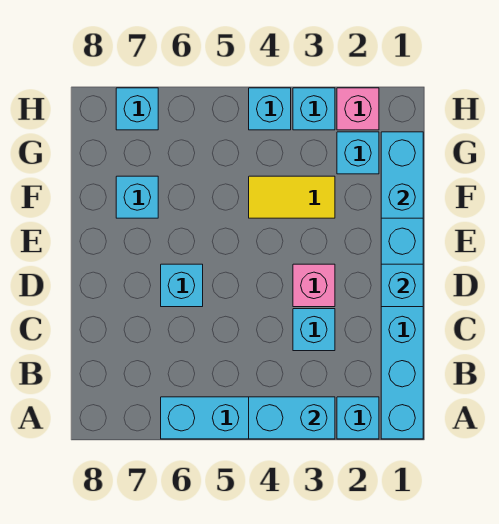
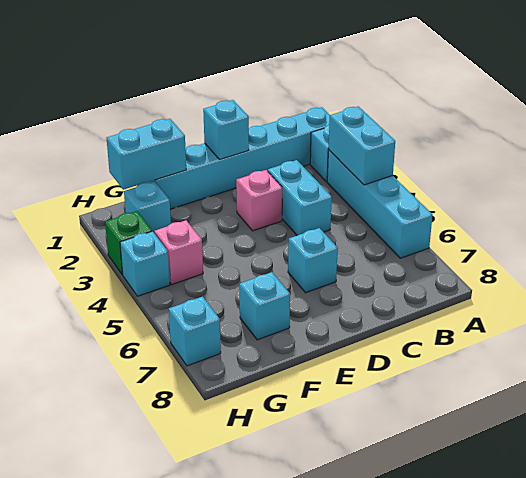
cyan 1x1 brick [293,309,335,351] -> cyan 1x2 brick [268,160,332,235]
yellow 1x2 tile [249,176,335,218] -> none
pink 1x1 brick [337,88,379,130] -> pink 1x1 brick moved to [154,220,203,285]
cyan 1x1 brick [293,88,335,130] -> green 1x1 brick [105,211,152,275]

